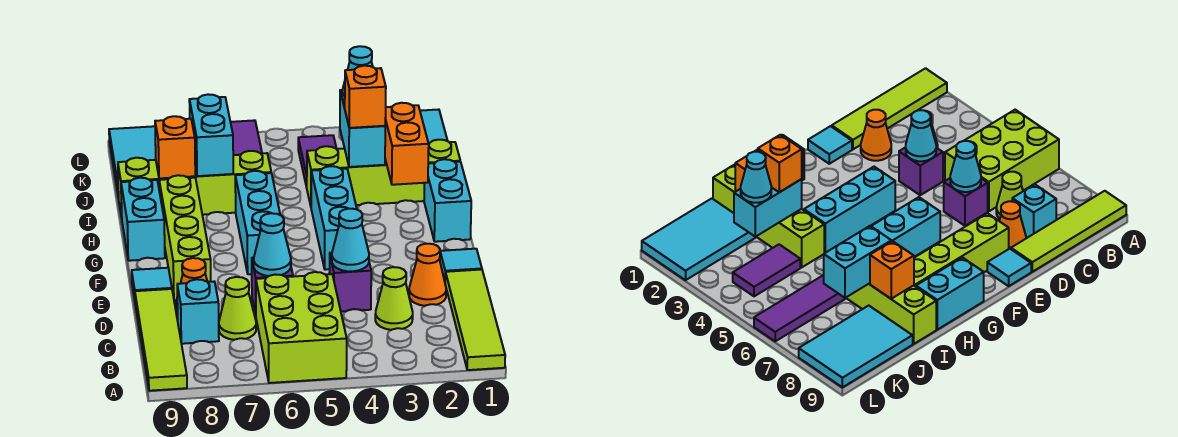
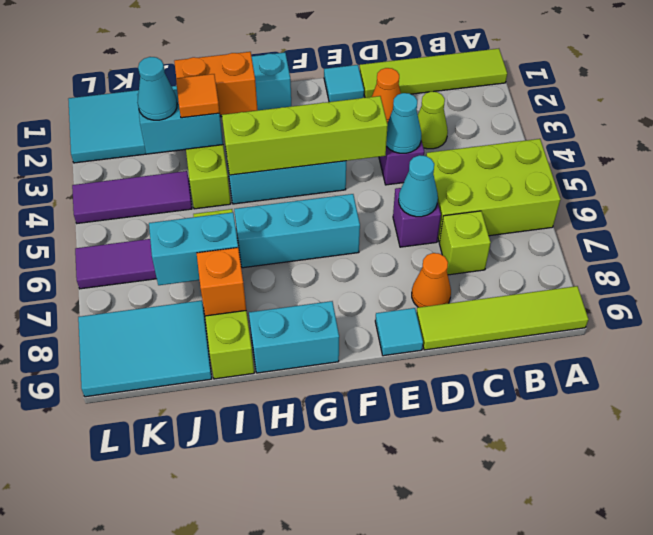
lime 1x1 cone [219,277,256,340] -> lime 1x1 brick [439,211,491,275]
cyan 1x1 brick [177,279,219,344] -> none
lime 1x4 brick [159,175,211,300] -> lime 1x4 brick moved to [222,96,388,175]
orange 1x1 brick [345,66,386,128] -> orange 1x1 tile [176,74,220,118]
purple 1x2 tile [298,135,337,187] -> purple 1x3 tile [72,171,192,223]

